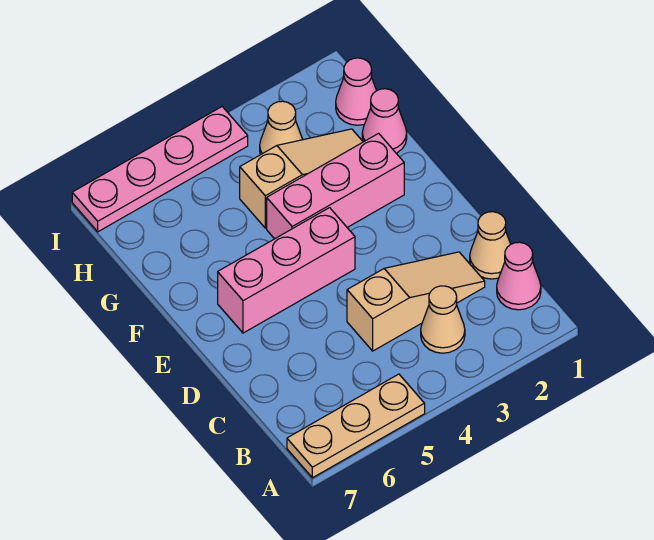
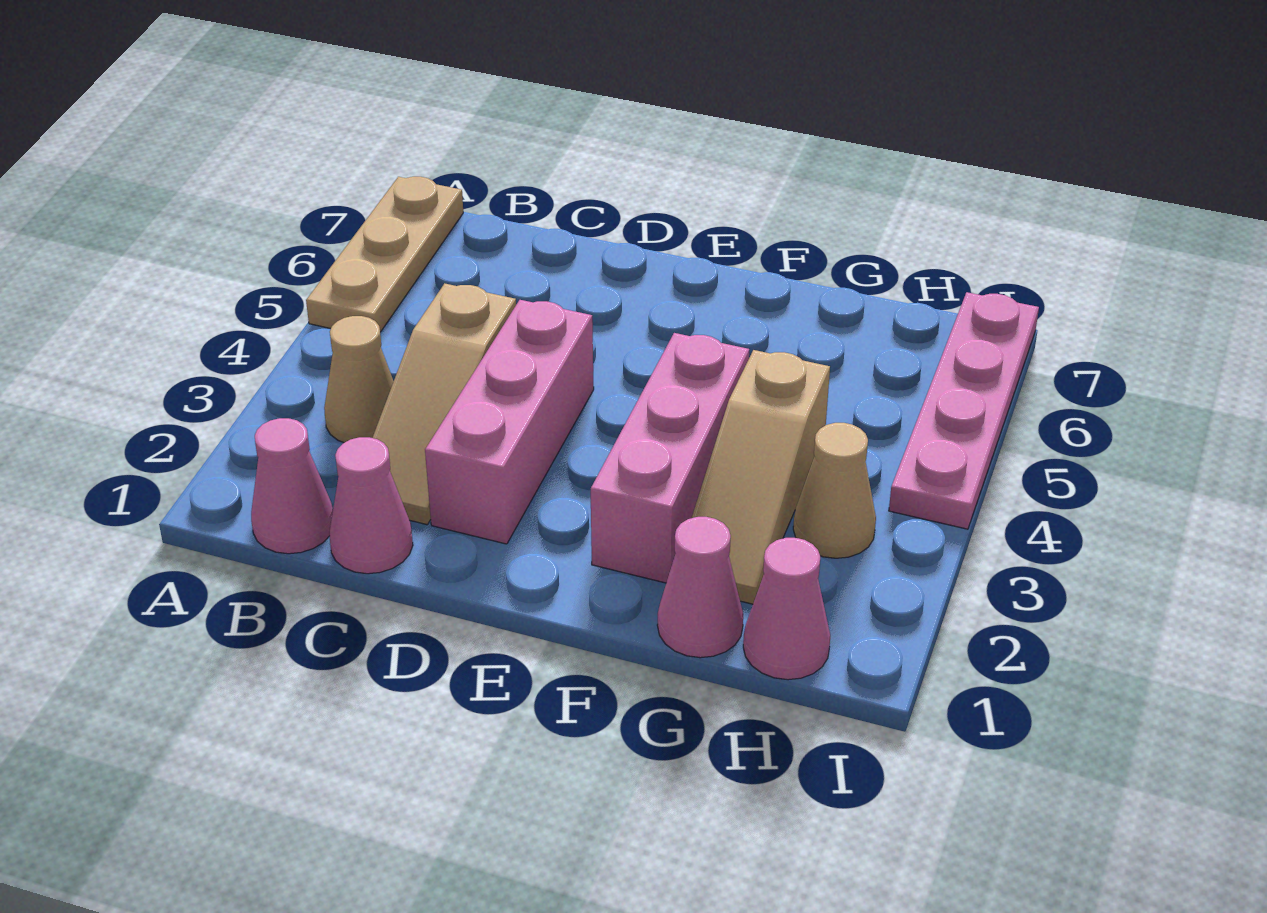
tan 1x1 cone [470,212,511,279] -> pink 1x1 cone [329,437,413,574]
pink 1x3 brick [218,208,355,333] -> pink 1x3 brick moved to [425,300,594,544]

